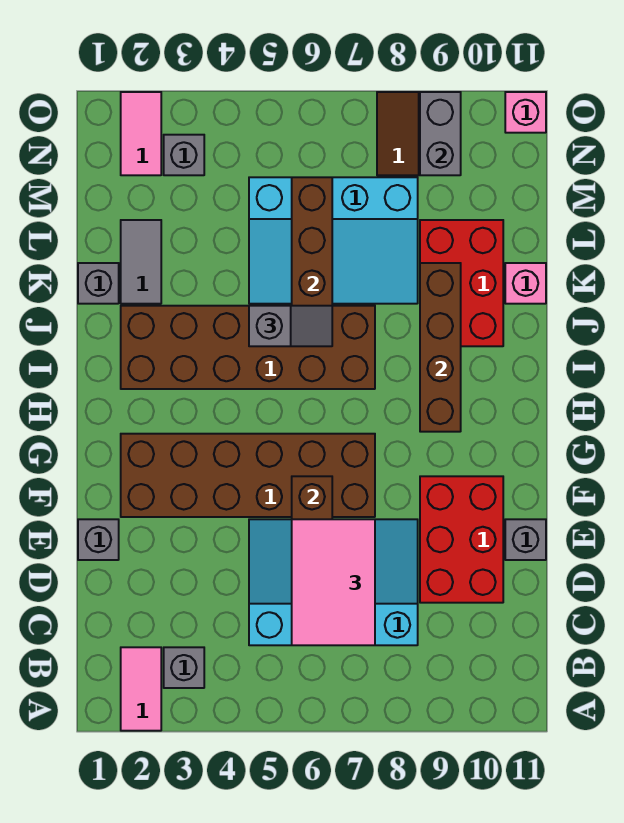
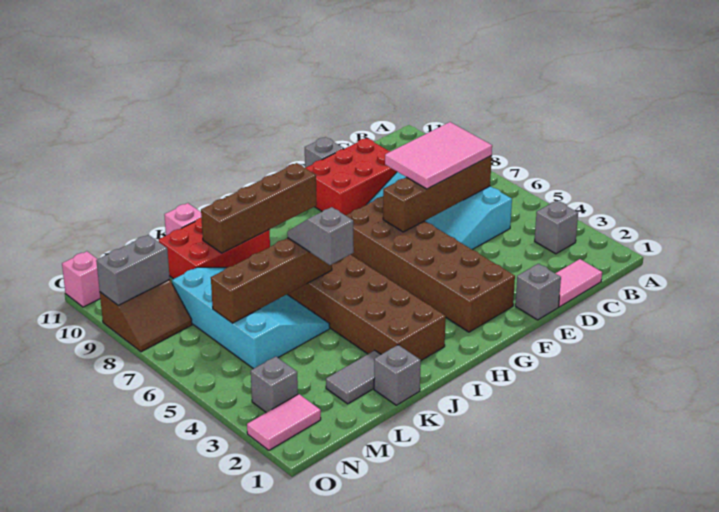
pink 1x2 tile [121,647,161,731] -> pink 1x2 tile moved to [555,259,602,307]

